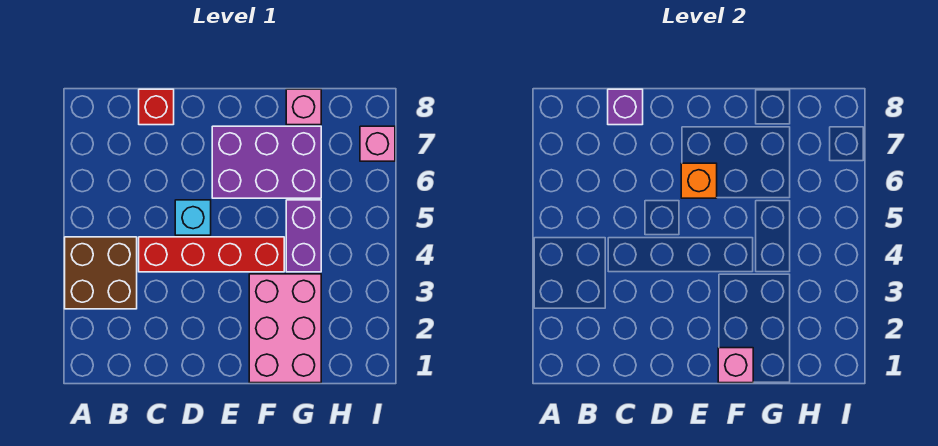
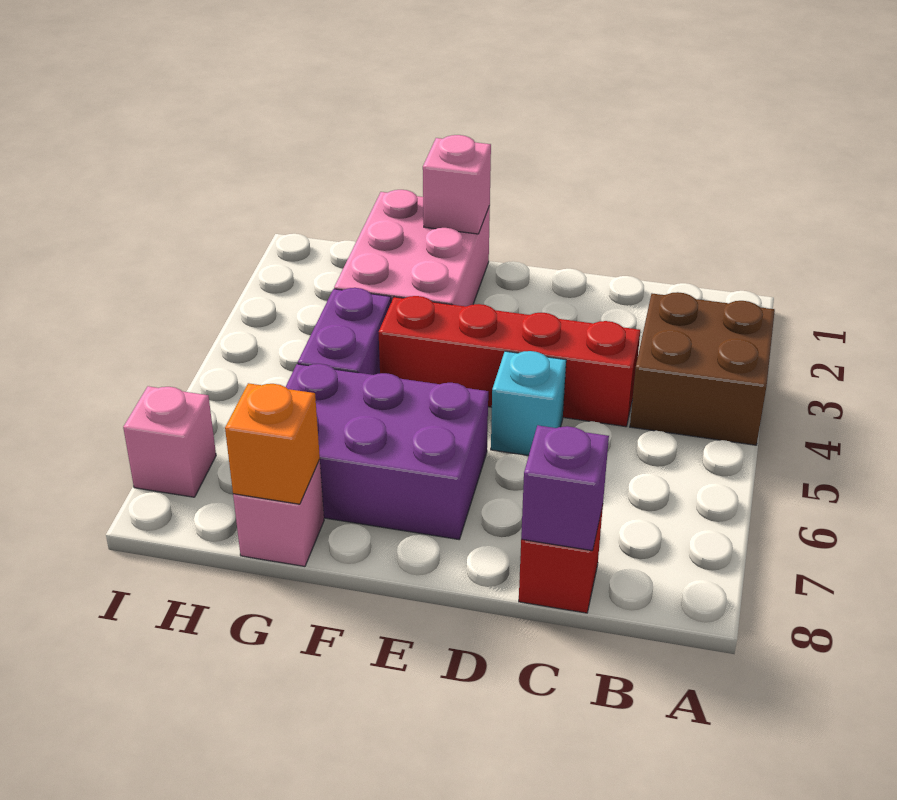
orange 1x1 brick [681,163,717,198] -> orange 1x1 brick moved to [225,383,320,504]

